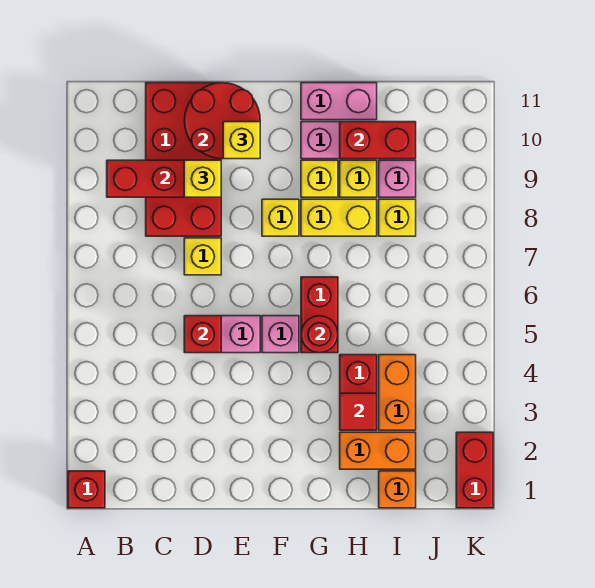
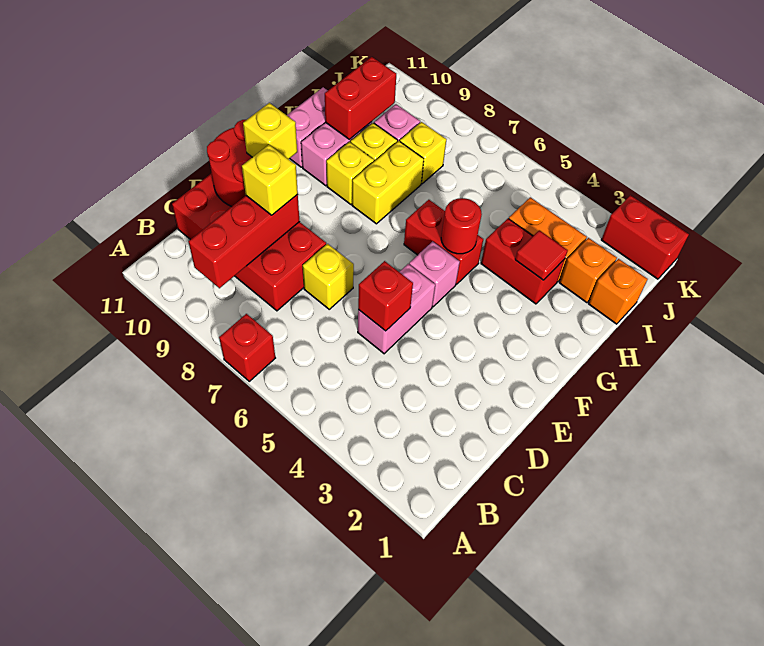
red 1x1 brick [68,471,105,508] -> red 1x1 brick moved to [219,314,275,381]
yellow 1x1 brick [262,199,299,236] -> none
orange 1x2 brick [340,432,416,469] -> orange 1x1 brick [559,238,617,303]

